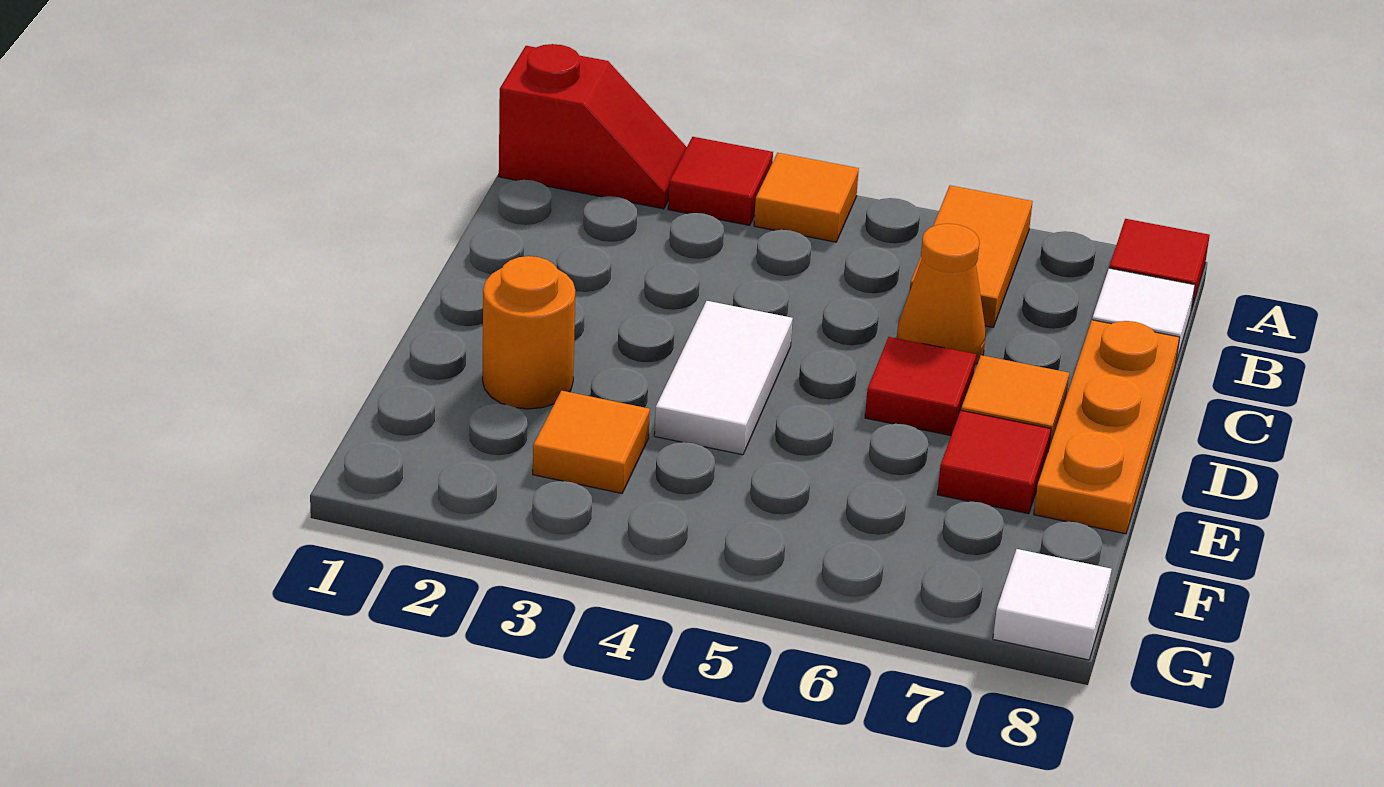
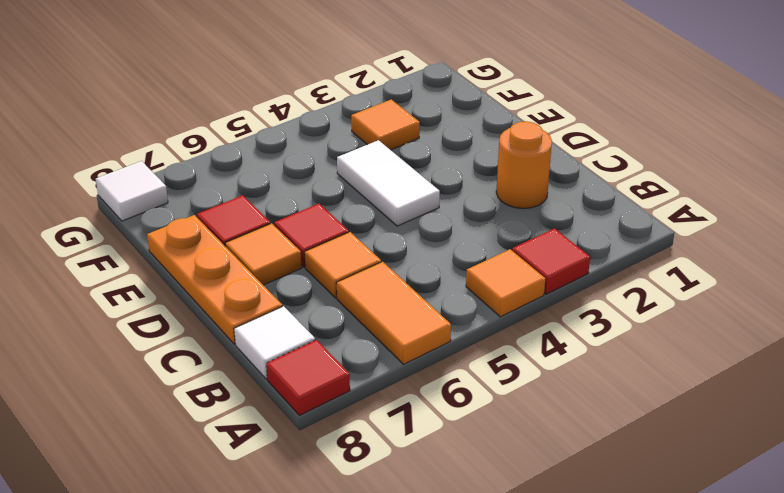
red 1x2 slope [499,44,687,209] -> none
orange 1x1 cone [897,224,986,364] -> orange 1x1 tile [305,232,381,298]
orange 1x1 round brick [483,256,575,409] -> orange 1x1 round brick moved to [496,121,552,208]

